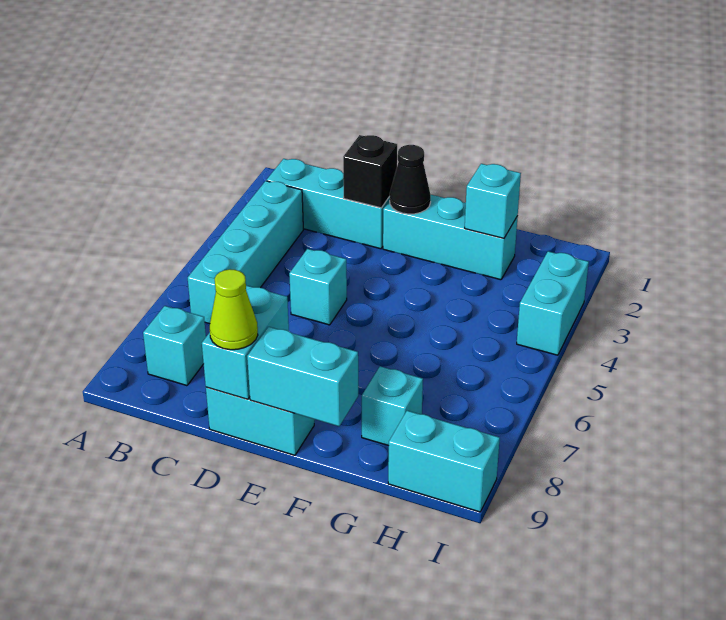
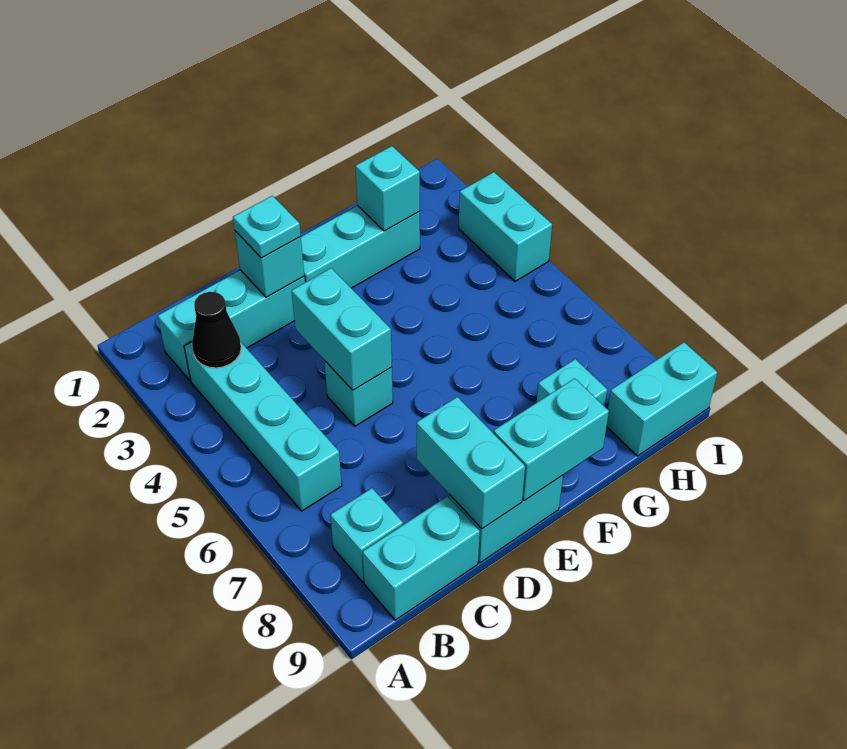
none -> cyan 1x2 brick [363,496,480,620]
black 1x1 brick [343,135,397,208] -> cyan 1x1 brick [235,231,304,297]
none -> cyan 1x1 plate [233,196,301,258]
none -> cyan 1x2 brick [292,268,392,390]
lime 1x1 cone [210,269,258,350] -> none
black 1x1 cone [390,145,431,214] -> black 1x1 cone moved to [192,292,241,368]

